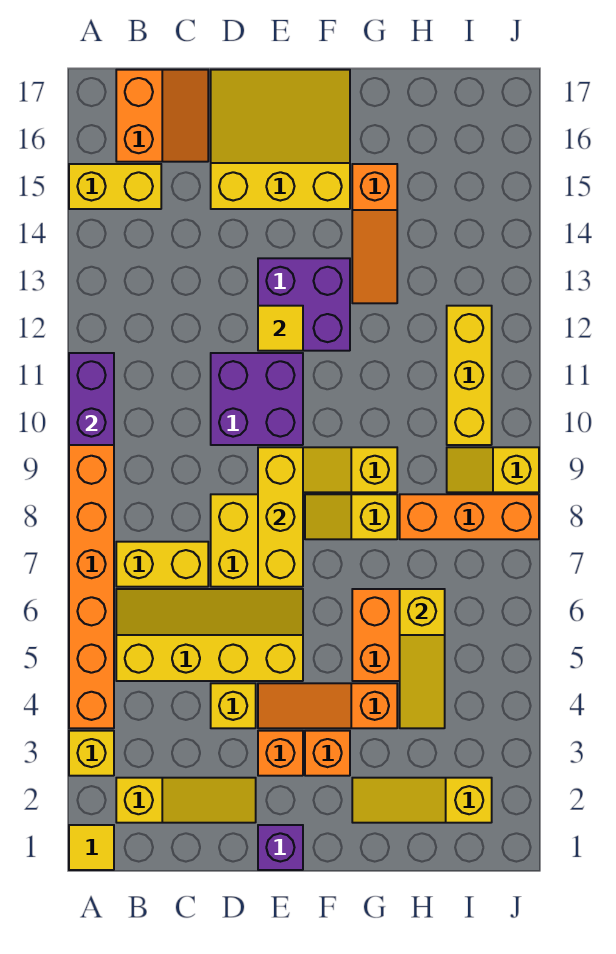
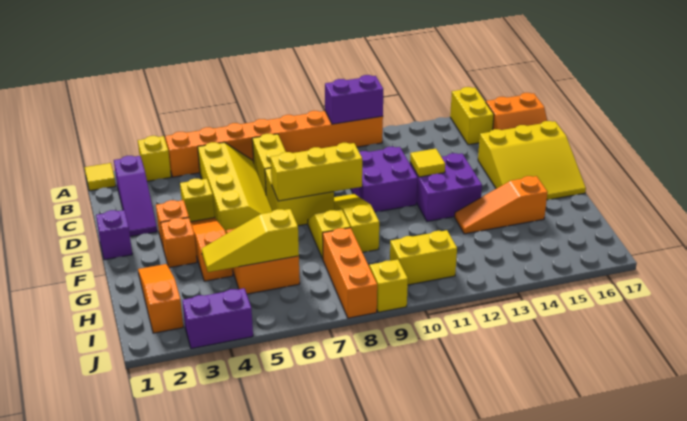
yellow 1x3 slope [116,778,256,823] -> purple 1x3 slope [114,156,157,236]
yellow 3x3 slope [211,70,350,209] -> yellow 3x3 slope turned to [478,121,586,200]
yellow 1x3 slope [352,778,492,823] -> orange 1x3 slope [138,264,183,333]
yellow 1x3 brick [447,306,492,445] -> yellow 1x2 brick [390,230,457,285]
none -> purple 1x2 brick [182,288,253,349]

